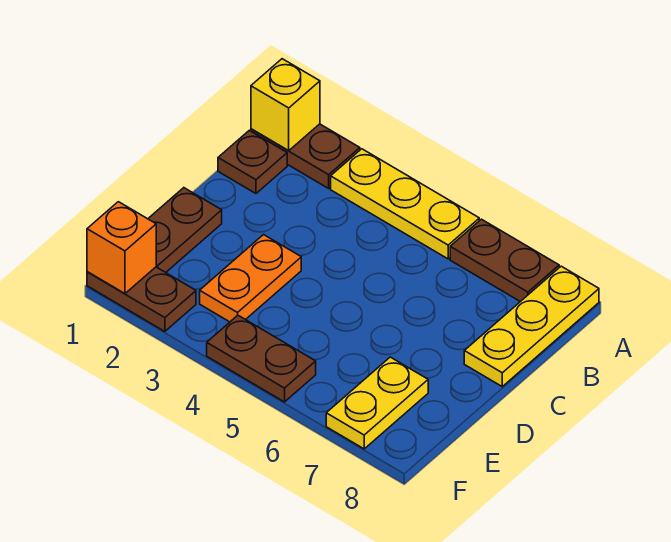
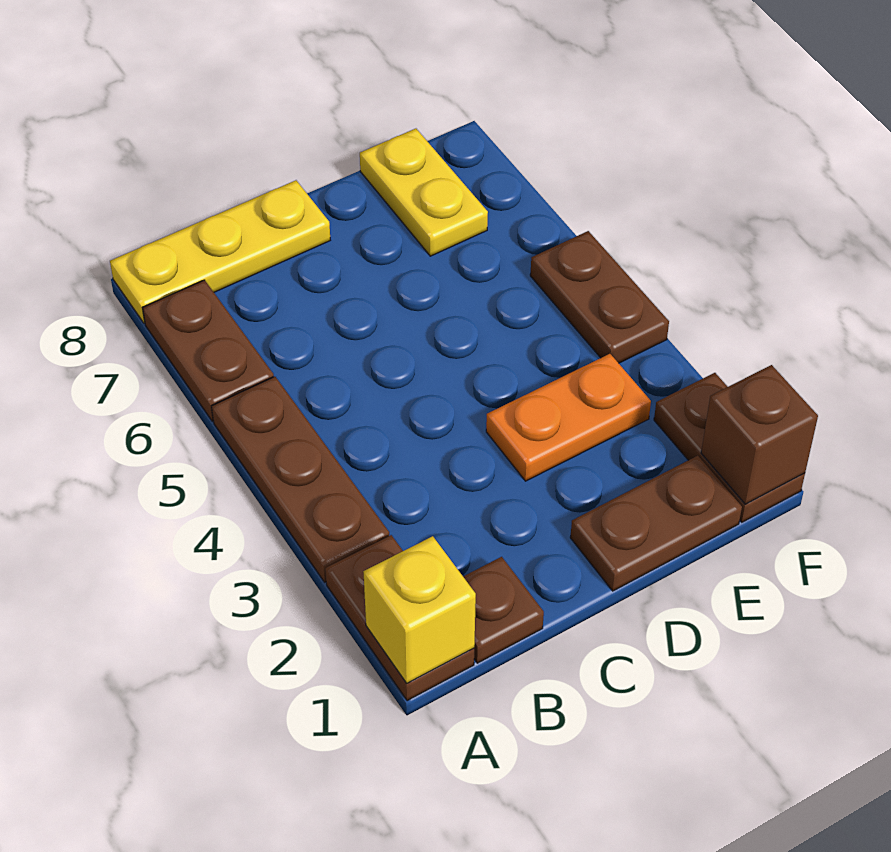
yellow 1x3 plate [331,149,479,259] -> brown 1x3 plate [212,377,389,582]
yellow 1x2 plate [326,357,428,449] -> yellow 1x2 plate turned to [360,129,488,256]
orange 1x1 brick [87,202,156,293] -> brown 1x1 brick [701,365,818,504]

